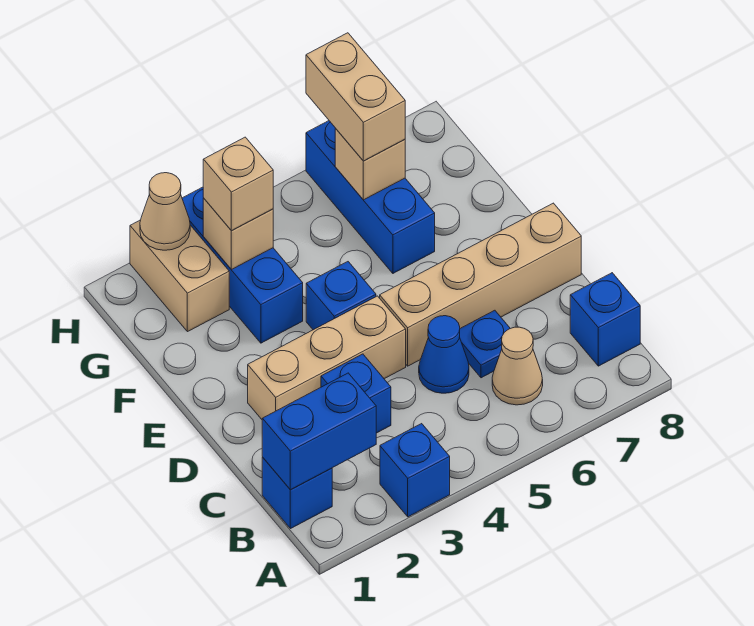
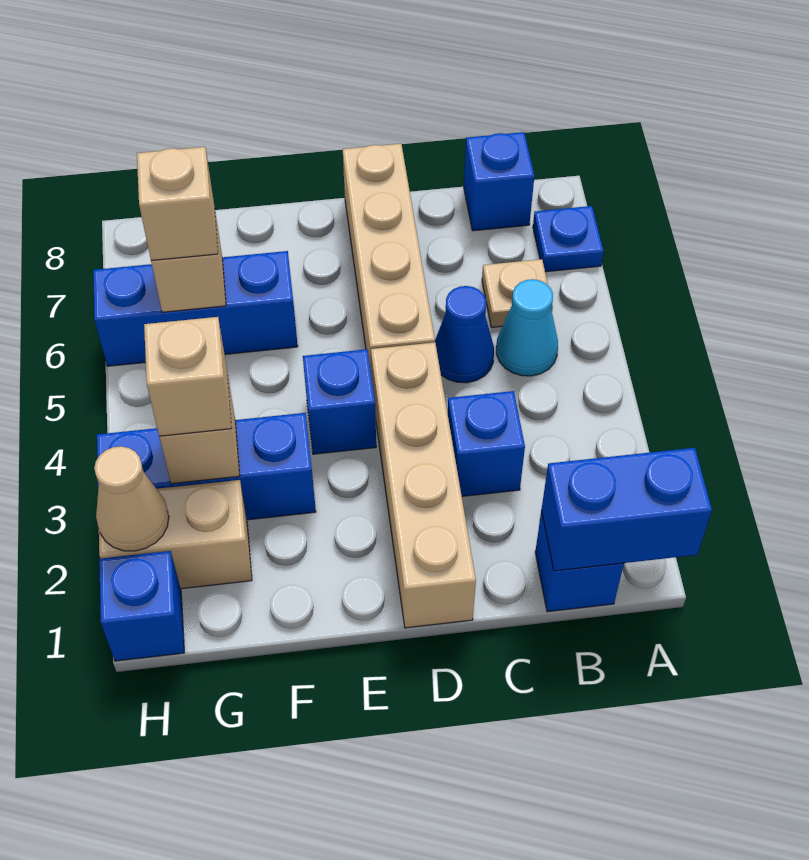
blue 1x1 brick [380,424,450,517] -> blue 1x1 brick moved to [99,551,184,661]
blue 1x2 brick [262,373,376,490] -> blue 1x2 brick turned to [541,448,712,571]
none -> cyan 1x1 cone [496,279,558,376]
tan 1x1 cone [492,327,543,405] -> tan 1x1 plate [482,259,553,327]
blue 1x1 plate [460,310,510,378] -> blue 1x1 plate moved to [533,206,603,272]
tan 1x3 brick [248,296,406,419] -> tan 1x4 brick [371,342,476,628]
tan 1x2 brick [306,33,405,161] -> tan 1x1 brick [137,147,218,261]

